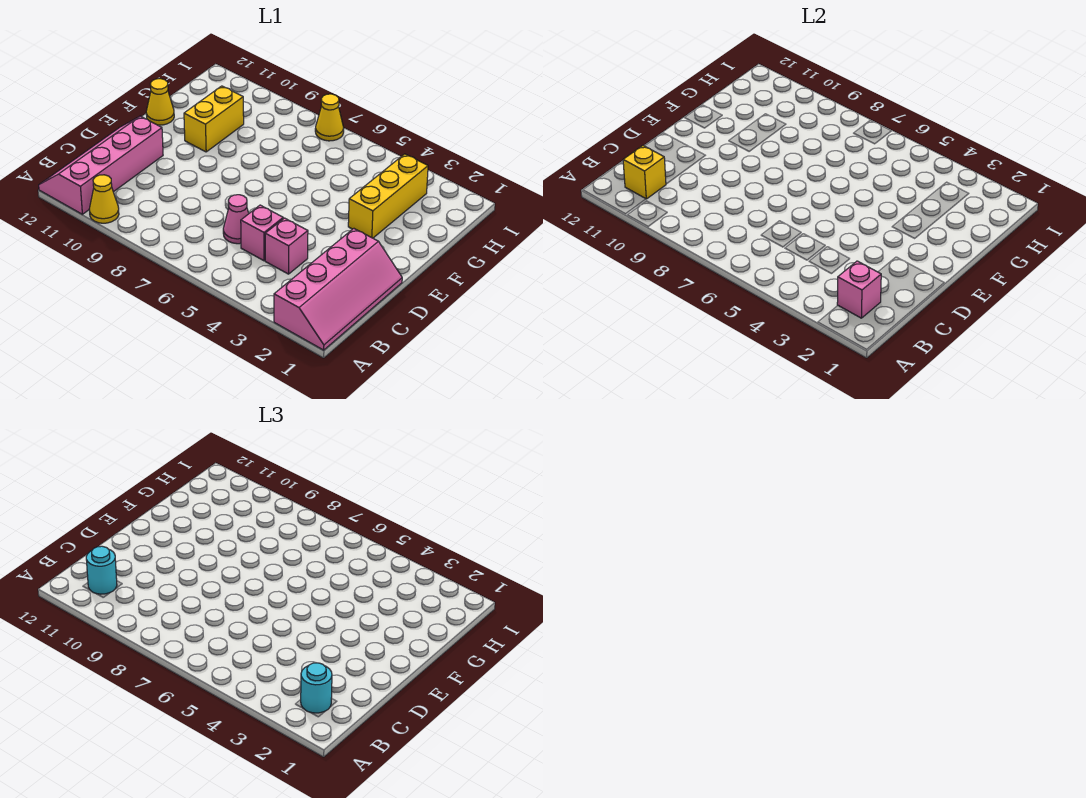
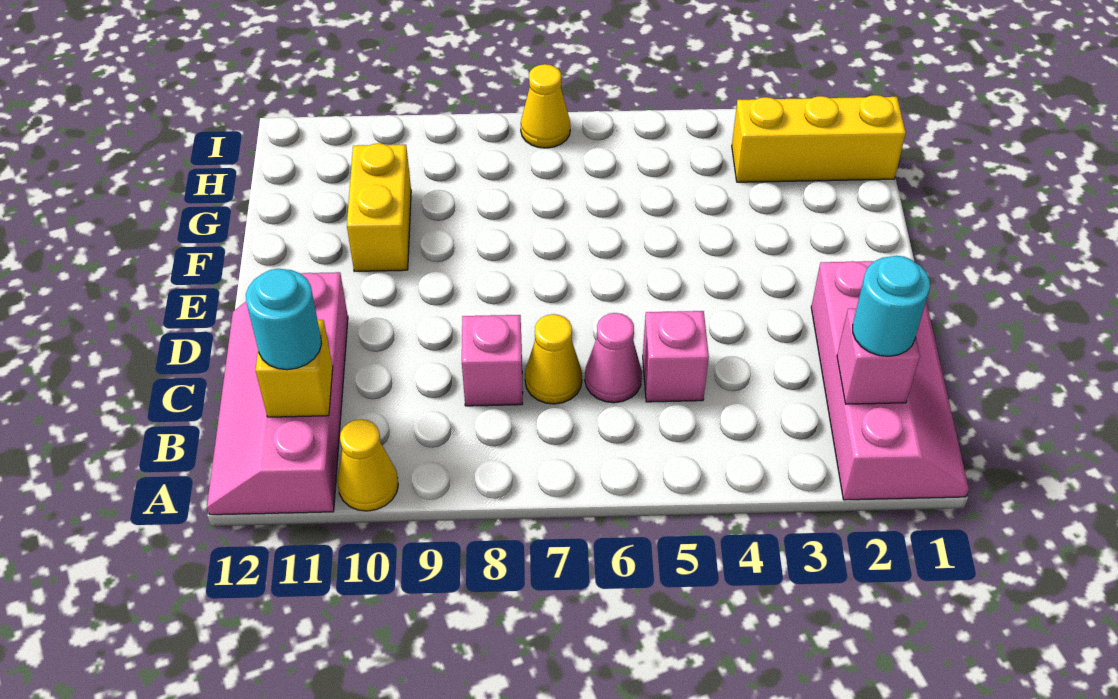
pink 1x1 brick [265,218,308,274] -> pink 1x1 brick moved to [462,315,523,406]
yellow 1x3 brick [348,154,428,238] -> yellow 1x3 brick turned to [732,95,906,182]
yellow 1x1 cone [146,79,174,125] -> yellow 1x1 cone moved to [525,314,582,404]

